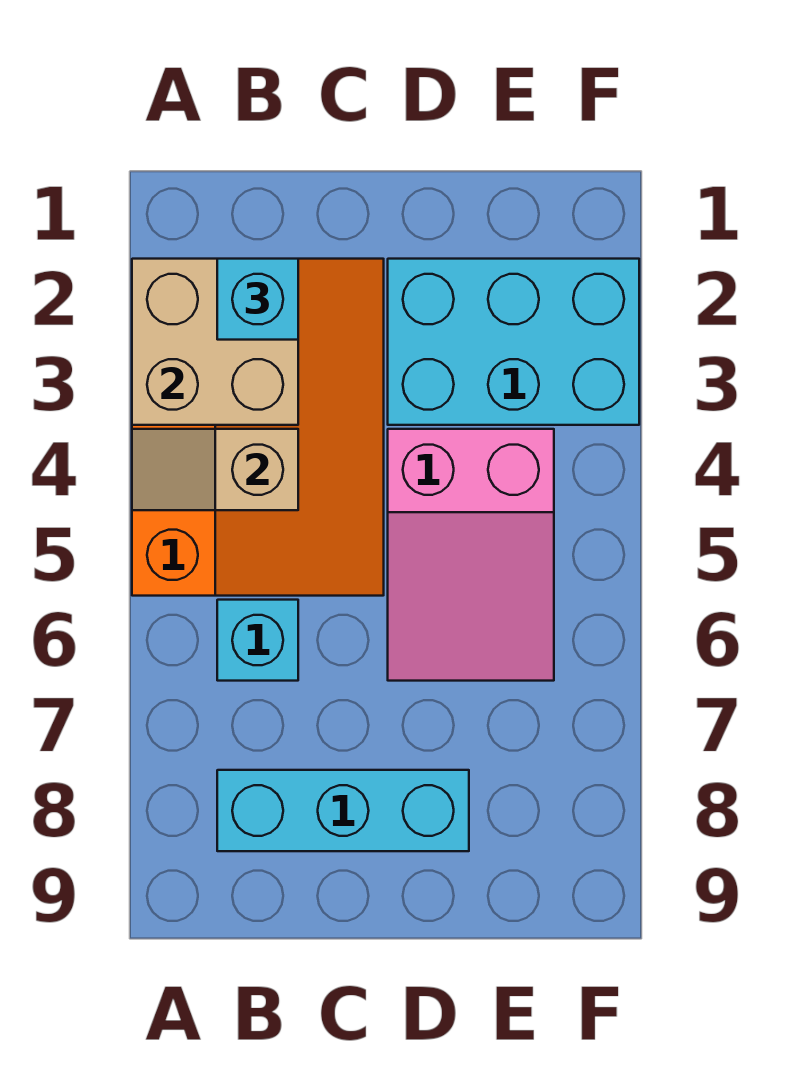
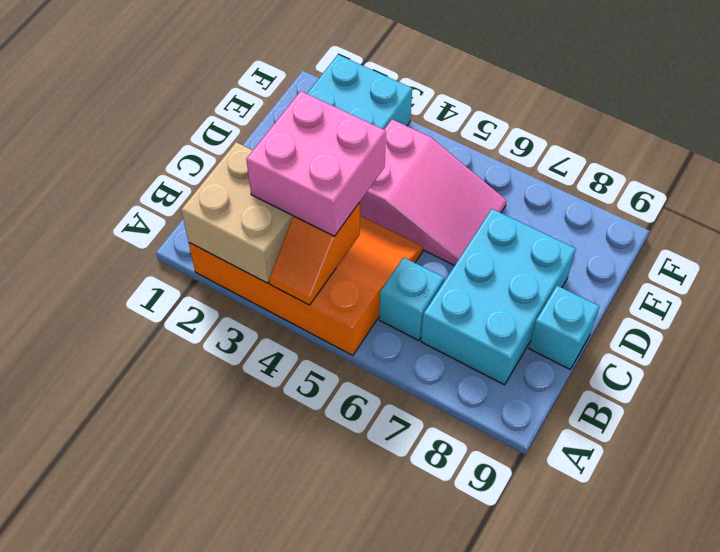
tan 1x2 slope [132,429,298,510] -> orange 1x2 slope [269,203,360,305]
cyan 1x1 brick [217,259,298,340] -> cyan 1x1 brick moved to [529,286,600,369]
none -> pink 2x2 brick [246,91,386,236]
cyan 1x3 brick [217,770,469,851] -> cyan 2x3 brick [421,209,576,385]

